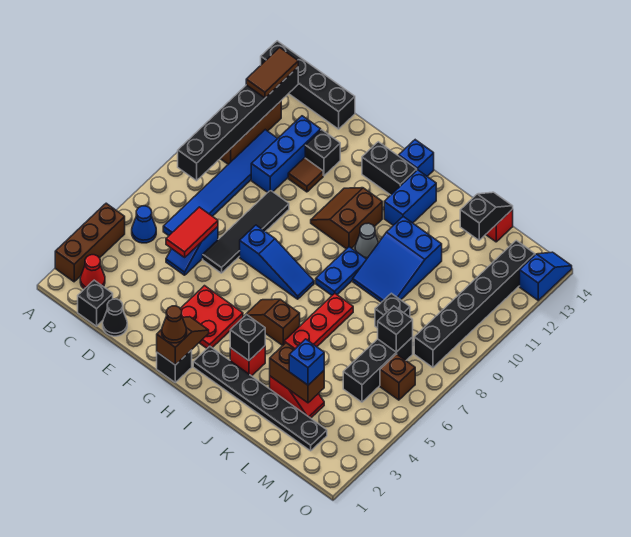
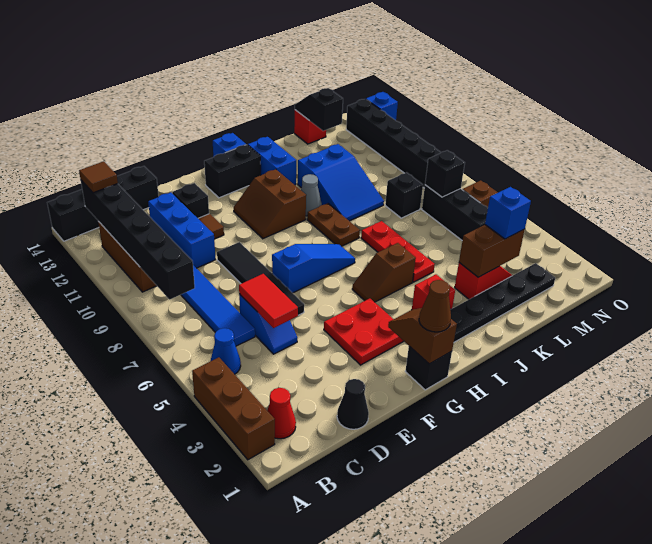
brown 1x2 tile [246,48,298,98] -> brown 1x1 tile [79,161,118,193]
black 1x1 brick [78,280,113,326] -> none
black 1x1 brick [230,315,265,361] -> none
blue 1x2 plate [316,247,366,295] -> brown 1x2 plate [307,203,360,246]

